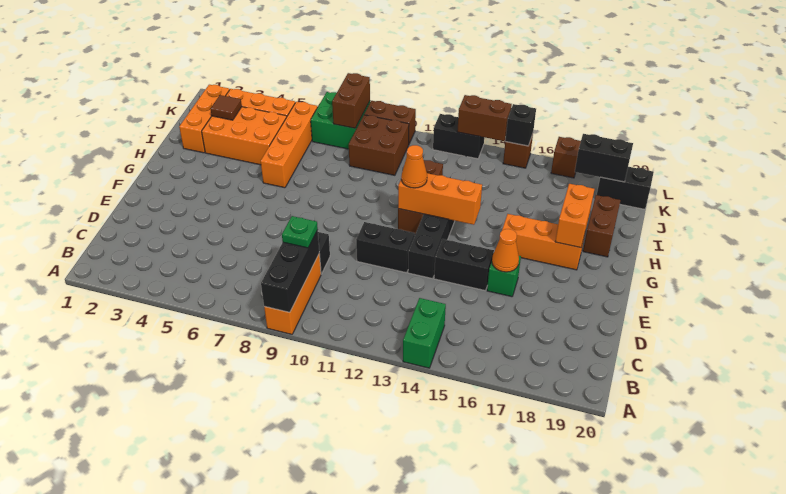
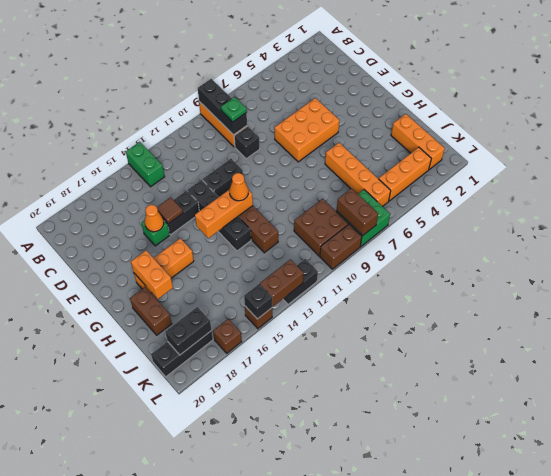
orange 2x3 brick [202,107,287,165] -> orange 2x3 brick moved to [275,98,339,162]
brown 1x1 tile [211,95,242,120] -> brown 1x1 tile moved to [157,197,183,224]
black 1x2 brick [597,167,654,209] -> black 1x3 brick [151,331,213,377]

